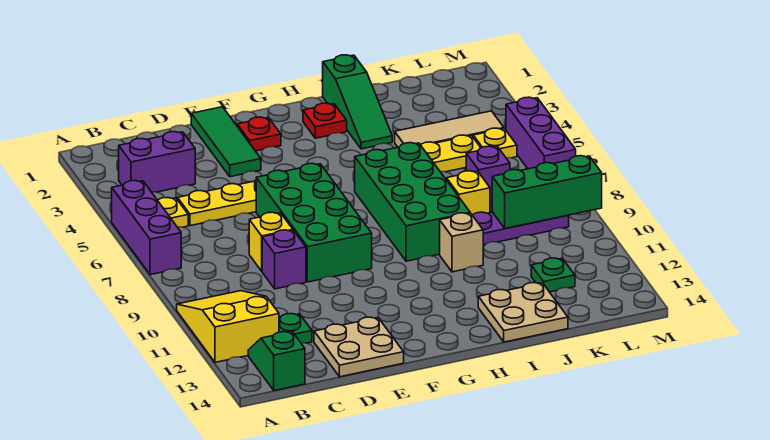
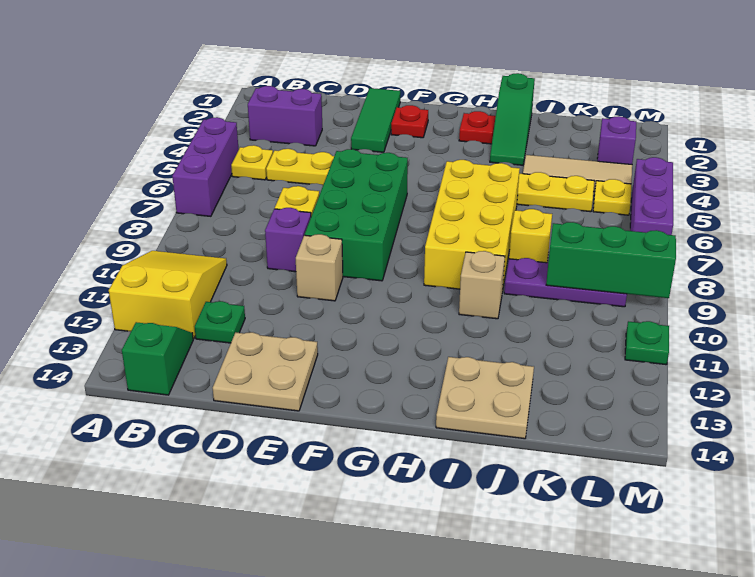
none -> tan 1x1 brick [296,234,343,301]
green 2x4 brick [355,143,470,261] -> yellow 2x4 brick [424,160,520,292]
purple 1x1 brick [466,146,510,203] -> purple 1x1 brick moved to [597,116,636,164]
green 1x1 plate [531,258,575,292] -> green 1x1 plate moved to [625,321,669,365]

